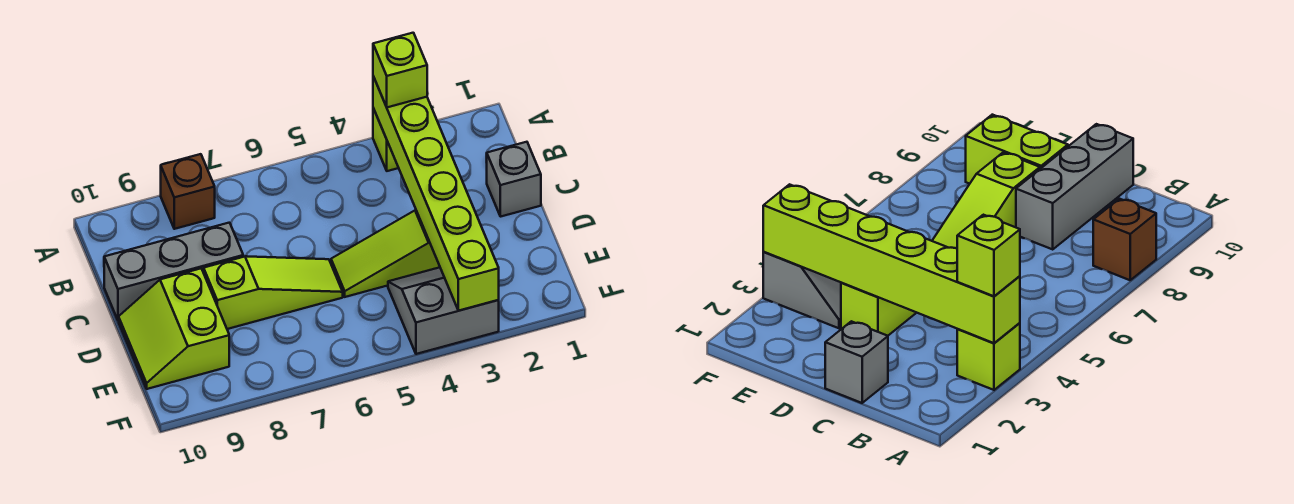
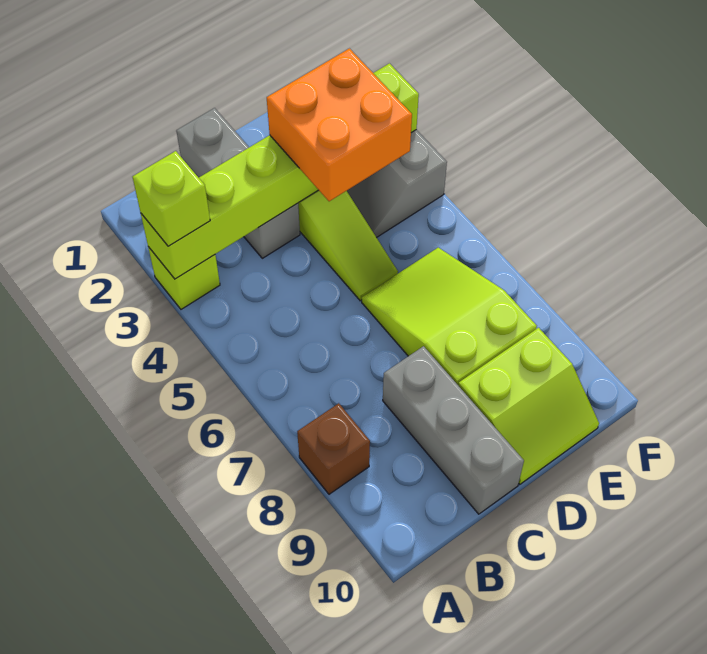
grey 1x1 brick [486,142,541,217] -> grey 1x3 brick [176,108,300,258]
none -> orange 2x2 brick [267,49,412,201]
lime 1x3 slope [204,256,343,329] -> lime 2x3 slope [362,248,537,385]

